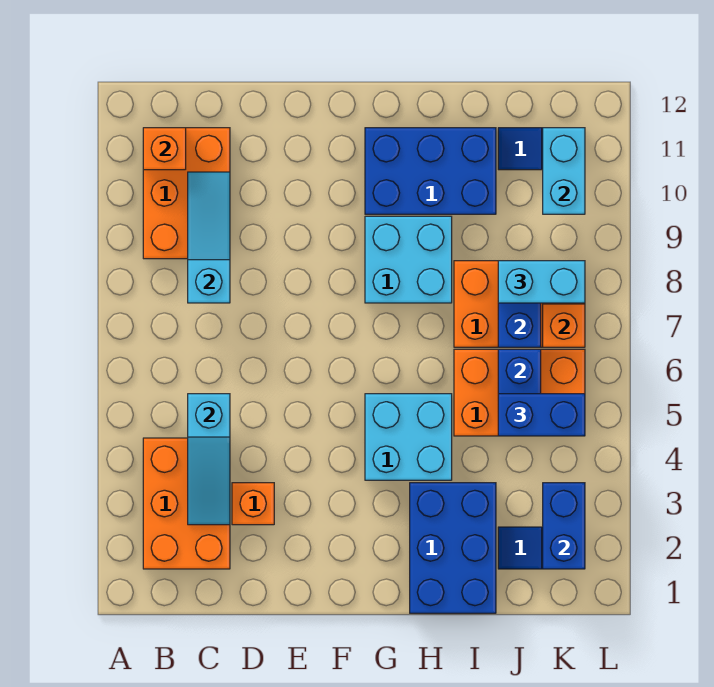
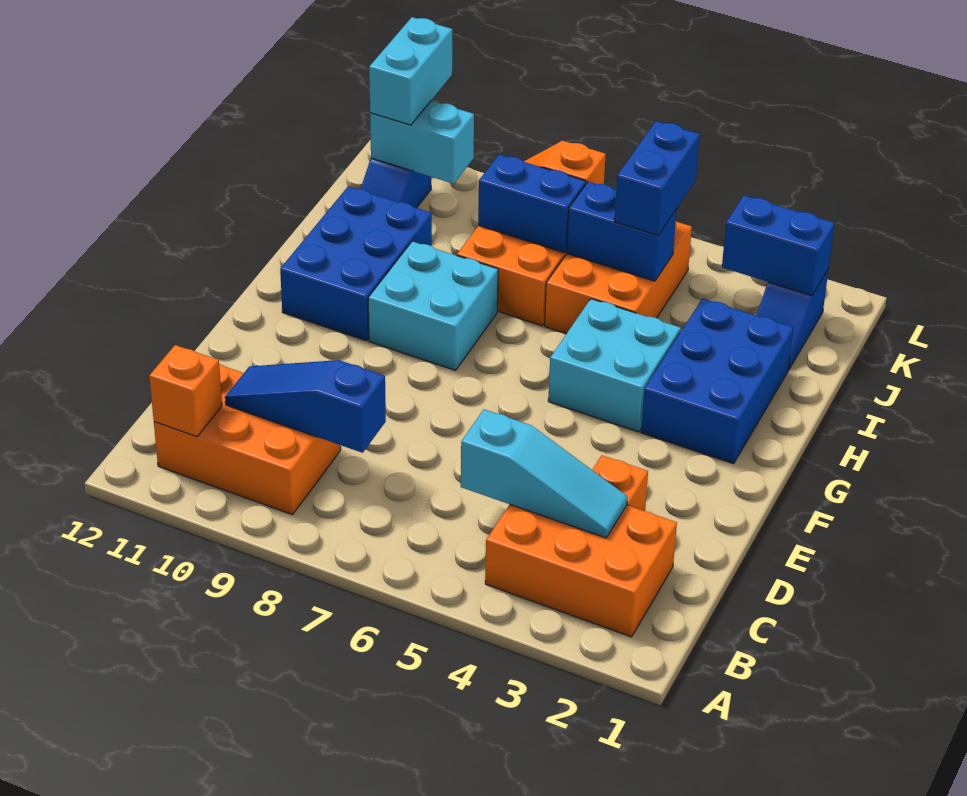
cyan 1x3 slope [188,172,230,303] -> blue 1x3 slope [225,360,386,453]
blue 2x3 brick [410,483,496,613] -> blue 2x3 brick turned to [641,299,793,464]
cyan 1x2 brick [498,261,585,303] -> cyan 1x2 brick moved to [369,17,452,125]

